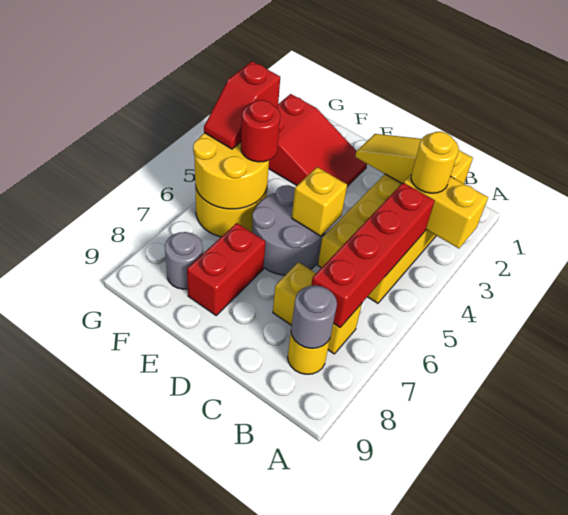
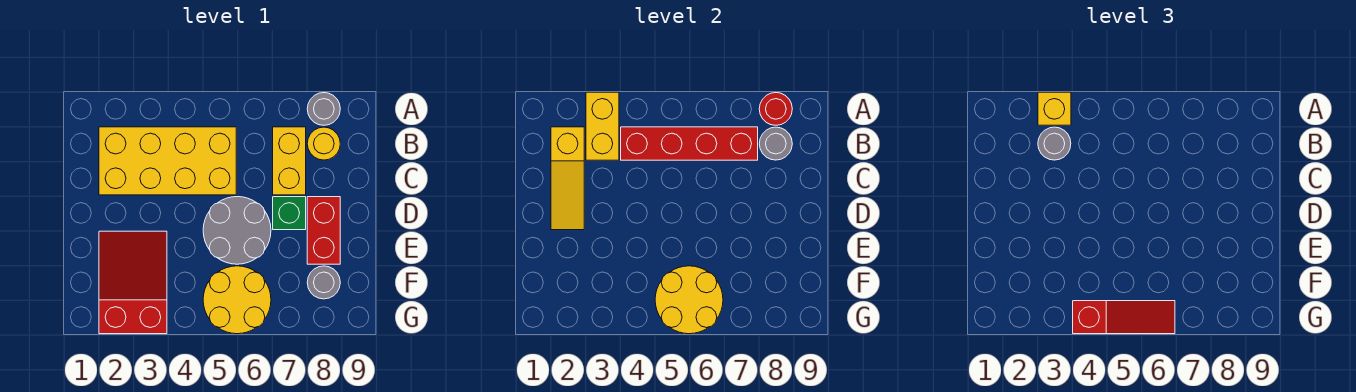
none -> grey 1x1 round brick [307,93,340,125]
yellow 1x1 round brick [411,132,459,193] -> grey 1x1 round brick [1038,127,1071,160]
yellow 1x1 brick [292,167,347,236] -> yellow 1x1 brick moved to [1038,92,1071,125]
none -> green 1x1 brick [273,197,306,230]
red 1x2 brick [187,223,265,315] -> red 1x2 brick turned to [307,197,340,264]
red 1x1 round brick [241,100,280,162] -> red 1x1 round brick moved to [759,93,792,125]
red 1x2 slope [204,61,280,149] -> red 1x3 slope [1073,301,1175,334]

